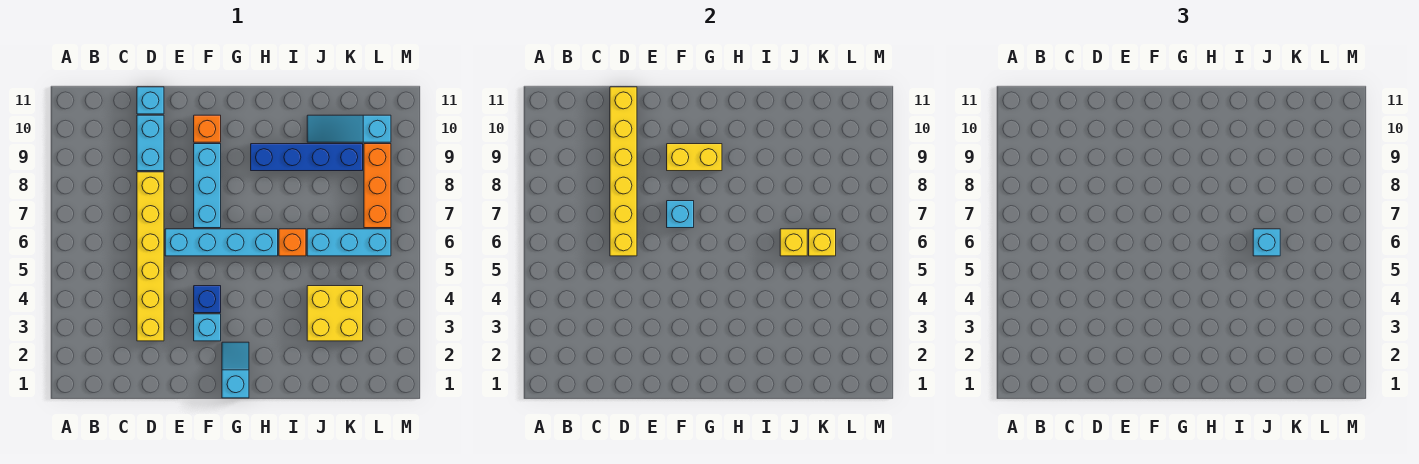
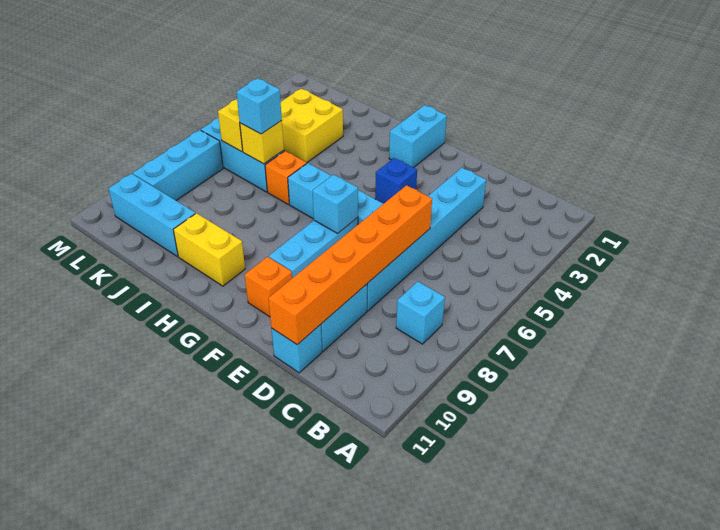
yellow 1x6 brick [137,172,164,341] -> cyan 1x6 brick [367,168,486,311]
yellow 1x6 brick [610,87,637,256] -> orange 1x6 brick [268,185,432,345]
cyan 1x1 brick [194,314,221,341] -> cyan 1x1 brick moved to [396,282,445,344]
yellow 1x2 brick [667,144,722,171] -> yellow 1x2 brick moved to [173,213,245,286]
cyan 1x2 slope [222,342,249,398] -> cyan 1x2 brick [389,105,447,168]
blue 1x4 brick [251,144,363,171] -> none
cyan 1x3 slope [307,115,391,142] -> cyan 1x3 brick [109,174,195,257]
orange 1x3 brick [364,144,391,228] -> cyan 1x3 brick [133,130,223,200]

